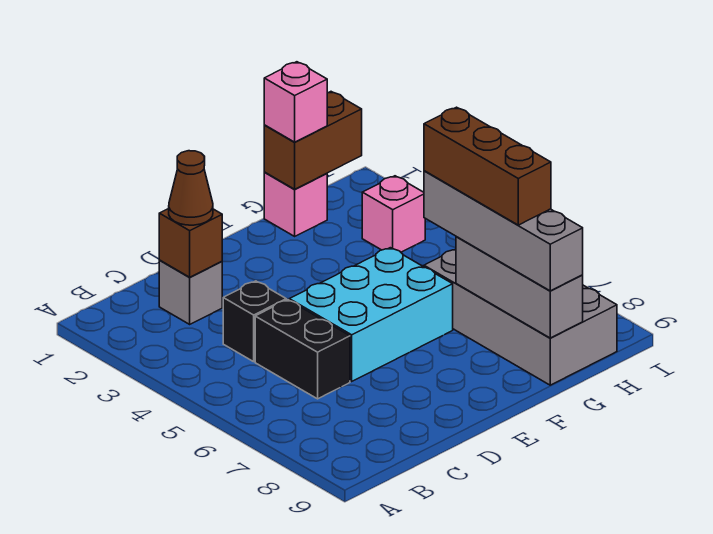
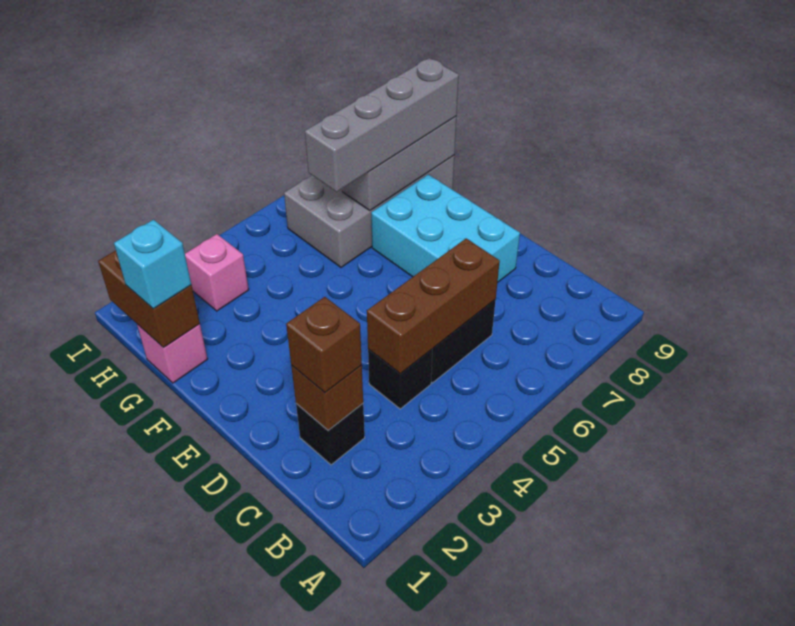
grey 1x1 brick [159,260,222,324] -> black 1x1 brick [296,404,365,465]
brown 1x1 cone [169,151,213,225] -> brown 1x1 brick [286,297,362,393]
cyan 2x3 brick [289,248,453,381] -> cyan 2x3 brick moved to [371,174,520,283]
pink 1x1 brick [264,62,327,142] -> cyan 1x1 brick [114,220,191,309]
brown 1x3 brick [424,107,551,225] -> brown 1x3 brick moved to [367,238,500,374]

